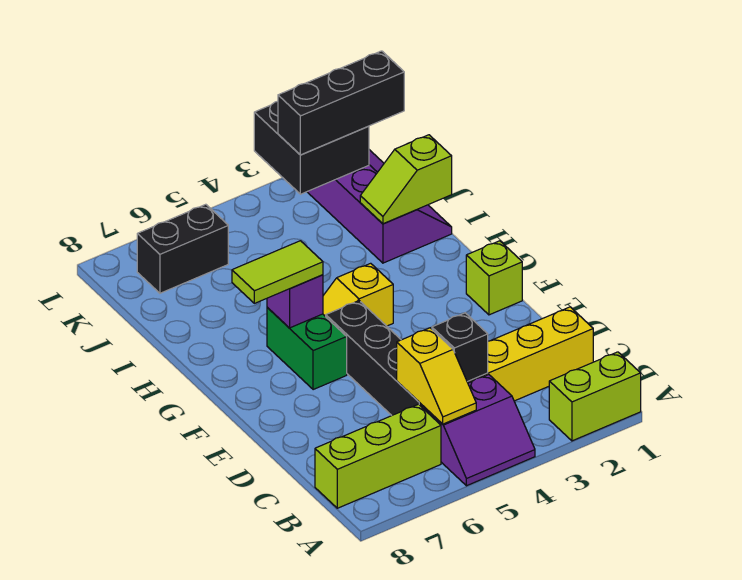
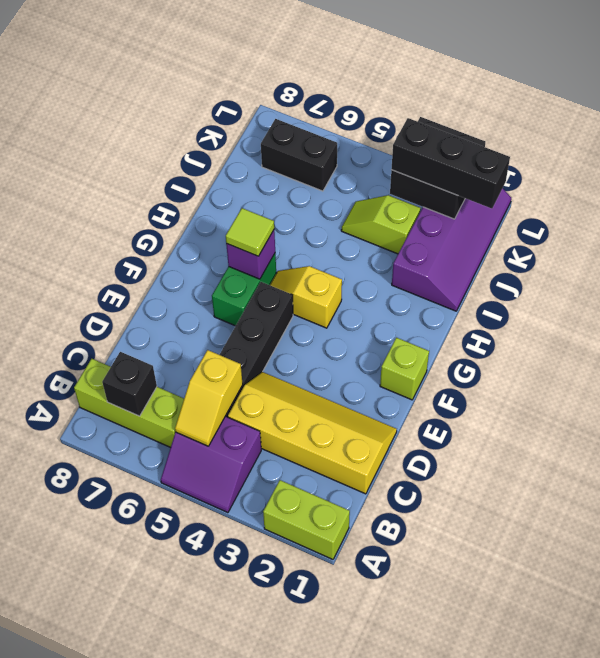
black 1x1 brick [432,313,488,382] -> black 1x1 brick moved to [102,352,157,416]
lime 1x2 tile [232,241,323,303] -> lime 1x1 tile [226,208,274,256]
lime 1x2 slope [360,135,452,224] -> lime 1x2 slope moved to [341,195,420,254]

